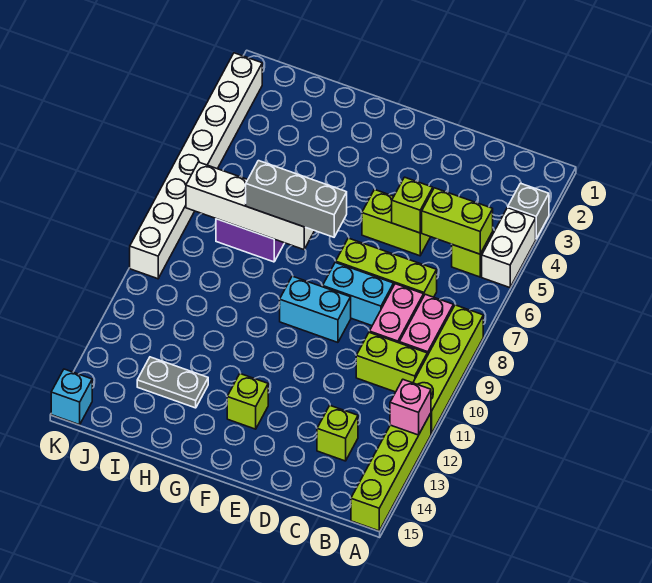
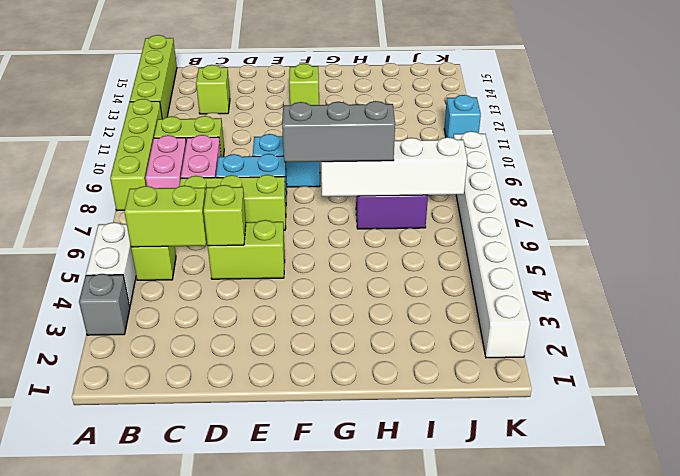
pink 1x1 brick [390,380,431,435] -> none
grey 1x2 plate [137,357,208,408] -> none
cyan 1x1 brick [51,369,92,425] -> cyan 1x1 brick moved to [444,95,481,138]

